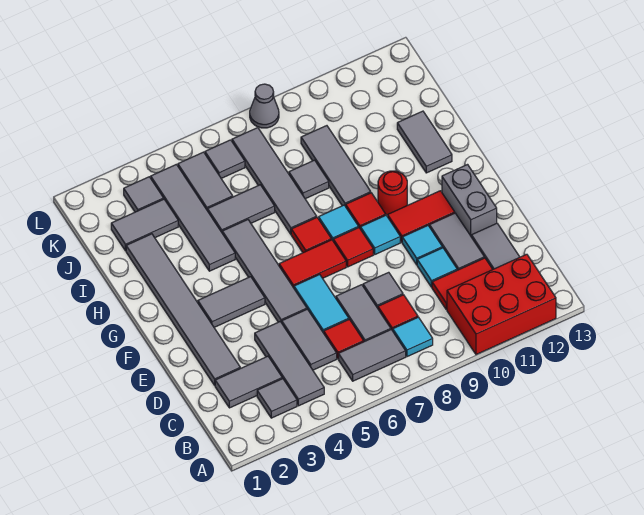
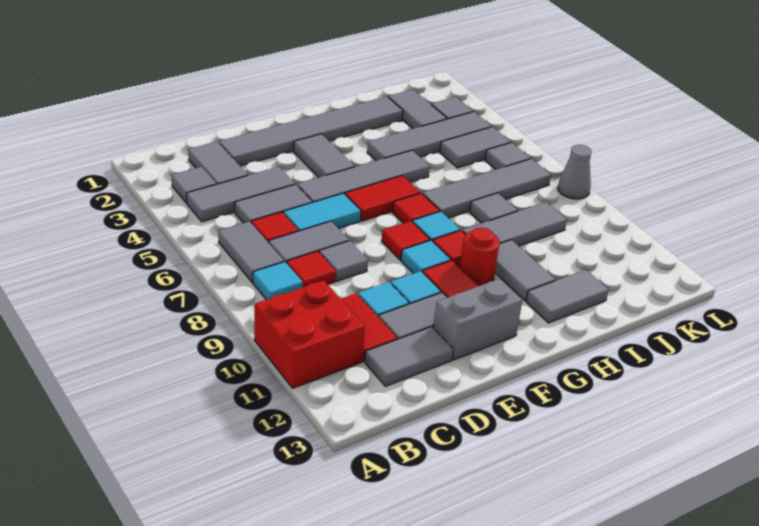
red 2x3 brick [447,254,556,355] -> red 2x2 brick [254,281,365,388]
red 1x2 tile [279,240,346,288] -> red 1x2 tile turned to [345,175,420,221]
grey 1x2 tile [208,185,275,232] -> grey 1x2 tile moved to [495,240,555,301]

